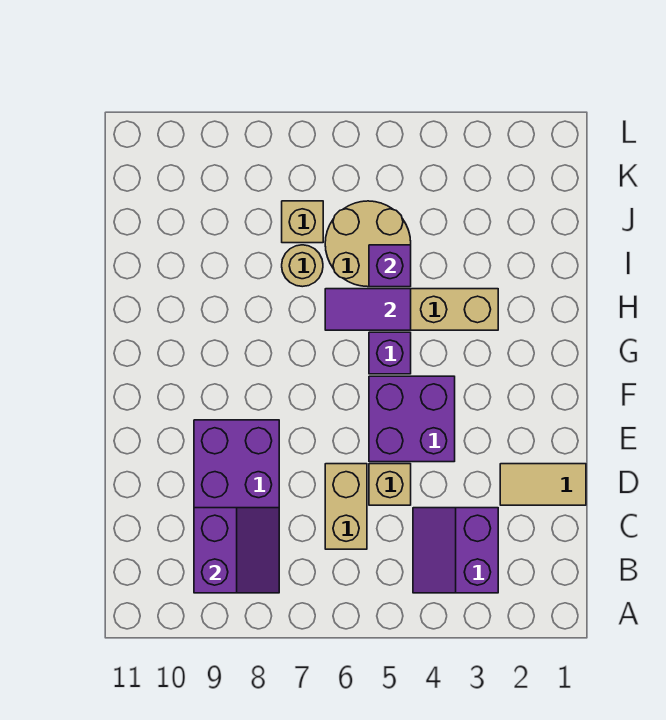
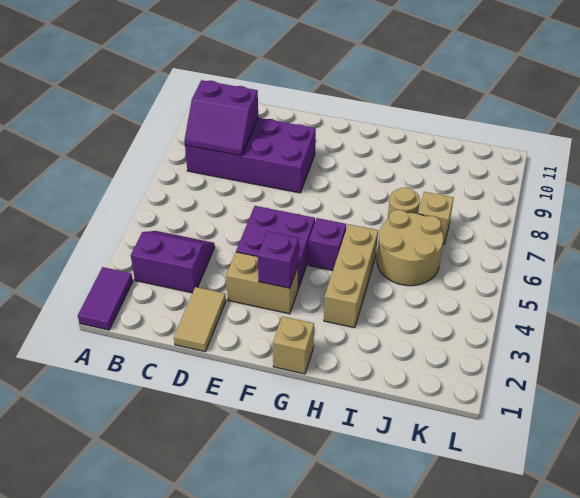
tan 1x2 brick [325,464,367,549] -> tan 1x2 brick moved to [226,252,298,314]
tan 1x1 brick [369,464,411,505] -> tan 1x1 brick moved to [273,316,314,374]
purple 1x2 tile [325,289,411,330] -> purple 1x2 tile moved to [78,267,133,330]
purple 1x1 brick [369,245,411,287] -> purple 1x1 brick moved to [258,231,299,288]

